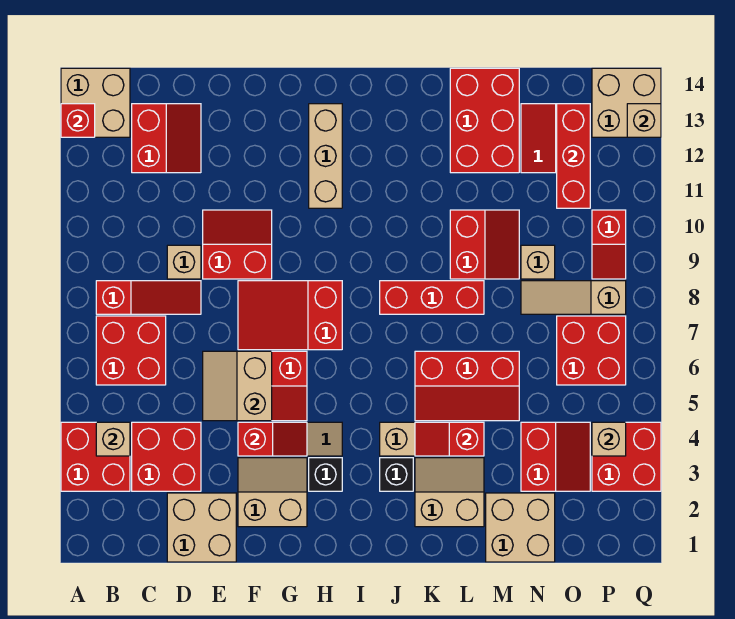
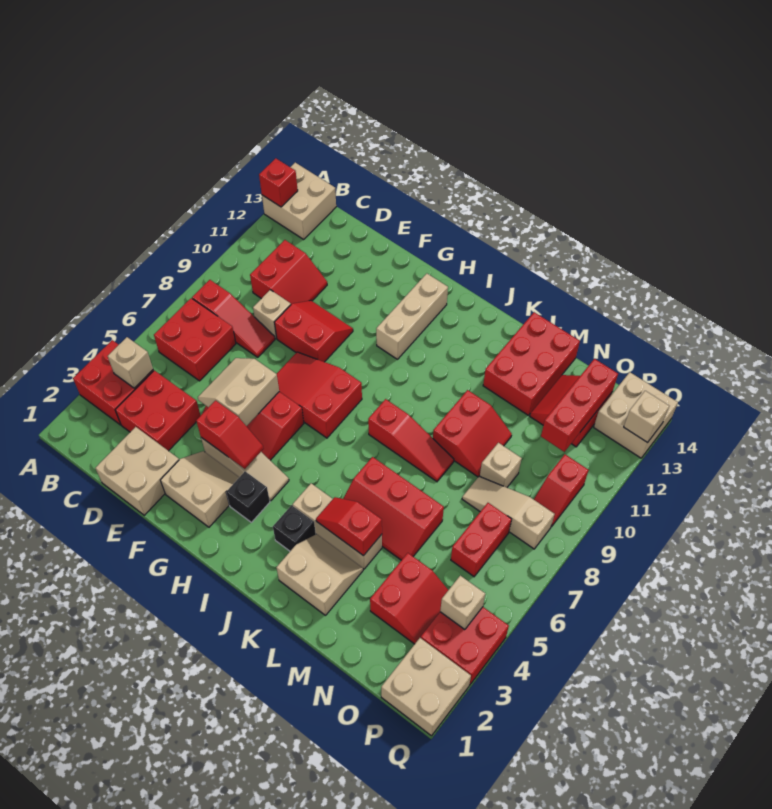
red 2x2 slope [132,104,201,173] -> red 2x2 slope moved to [250,240,327,304]
red 1x3 brick [380,281,484,314] -> red 1x3 slope [368,399,454,482]
tan 2x2 brick [486,493,555,562] -> tan 2x2 brick moved to [381,638,471,736]
red 2x2 brick [557,316,626,385] -> red 1x2 brick [451,503,512,576]

